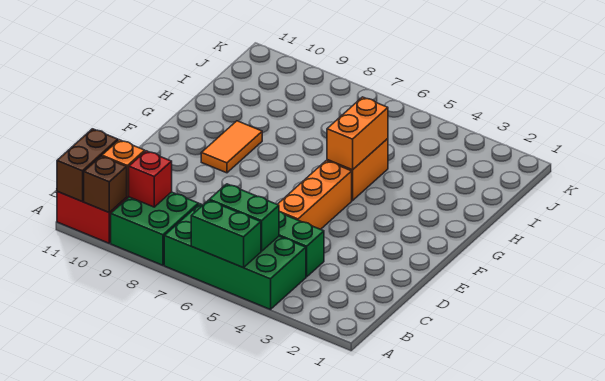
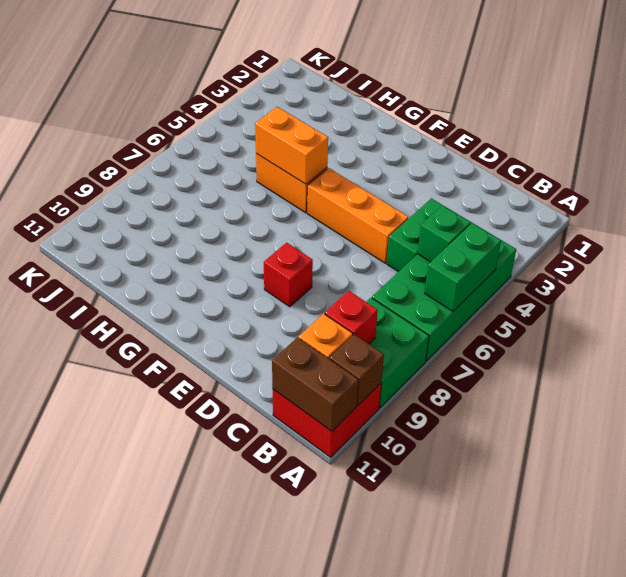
green 1x2 brick [209,184,279,251] -> green 1x1 brick [418,205,471,262]
none -> red 1x1 brick [264,243,313,307]
orange 1x2 tile [201,121,262,173] -> none

